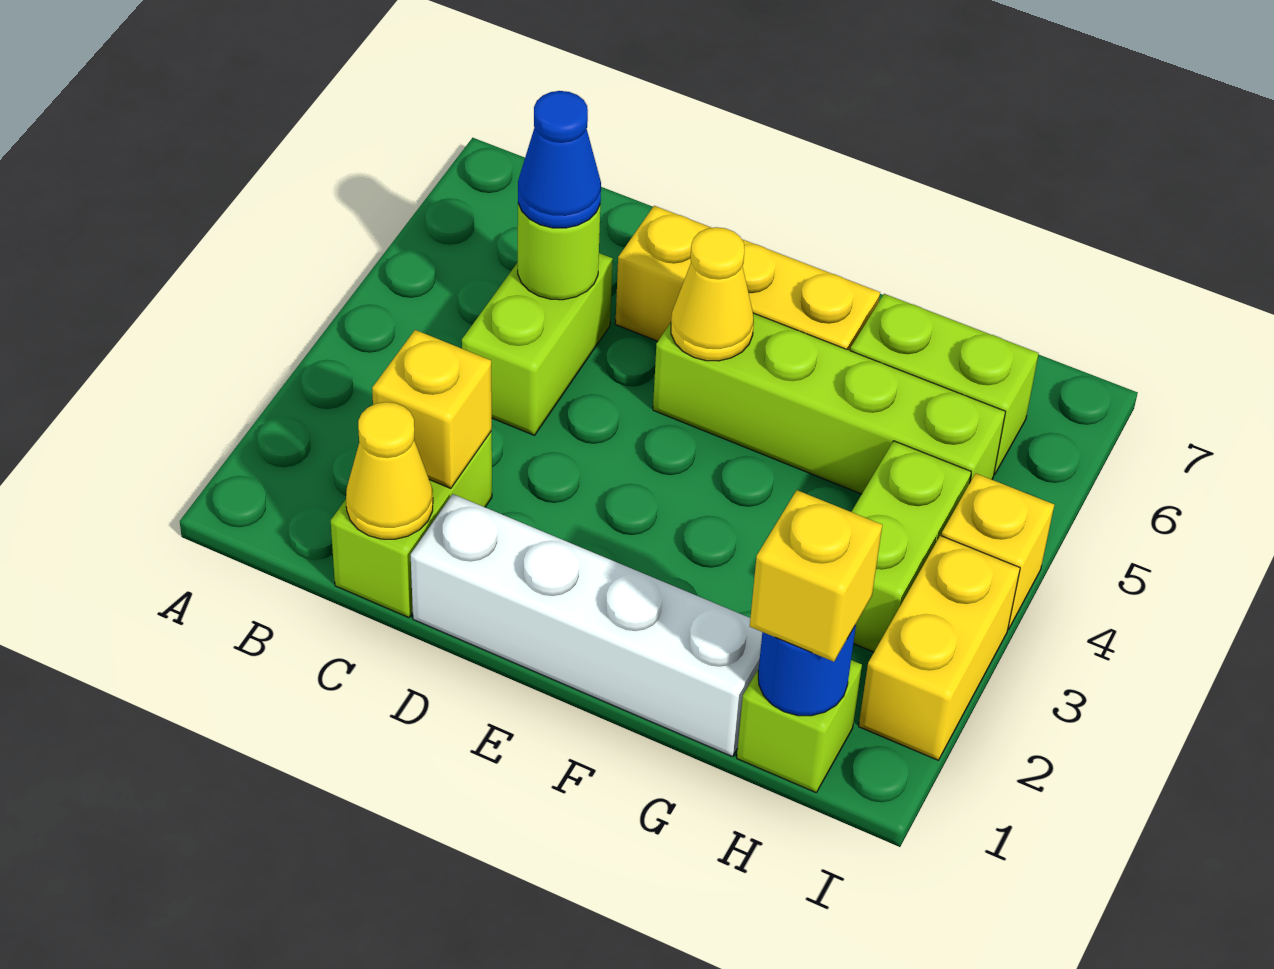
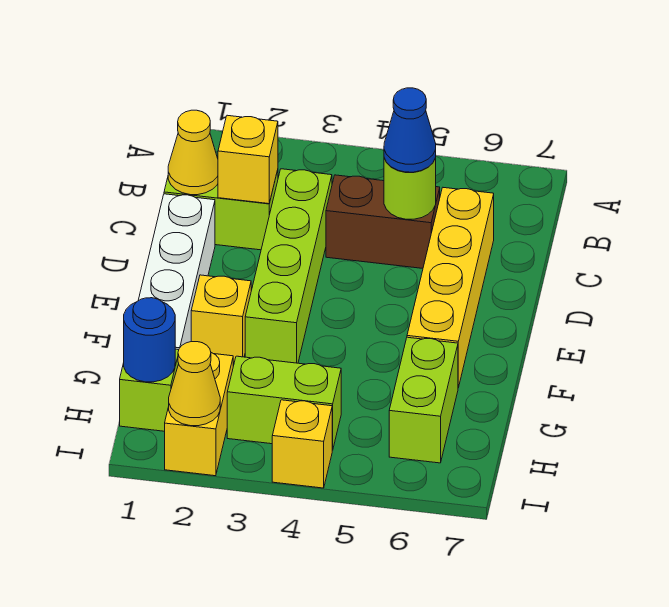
lime 1x2 brick [462,253,613,435] -> brown 1x2 brick [326,175,440,268]
yellow 1x3 brick [615,206,880,351] -> yellow 1x4 brick [407,188,494,388]
lime 1x4 brick [653,313,1006,494] -> lime 1x4 brick moved to [245,169,332,363]
yellow 1x1 cone [671,227,754,361] -> yellow 1x1 cone moved to [169,342,220,426]
yellow 1x1 brick [750,490,882,662] -> yellow 1x1 brick moved to [191,275,251,362]
yellow 1x2 brick [859,536,1020,760] -> yellow 1x2 brick turned to [165,353,233,476]

